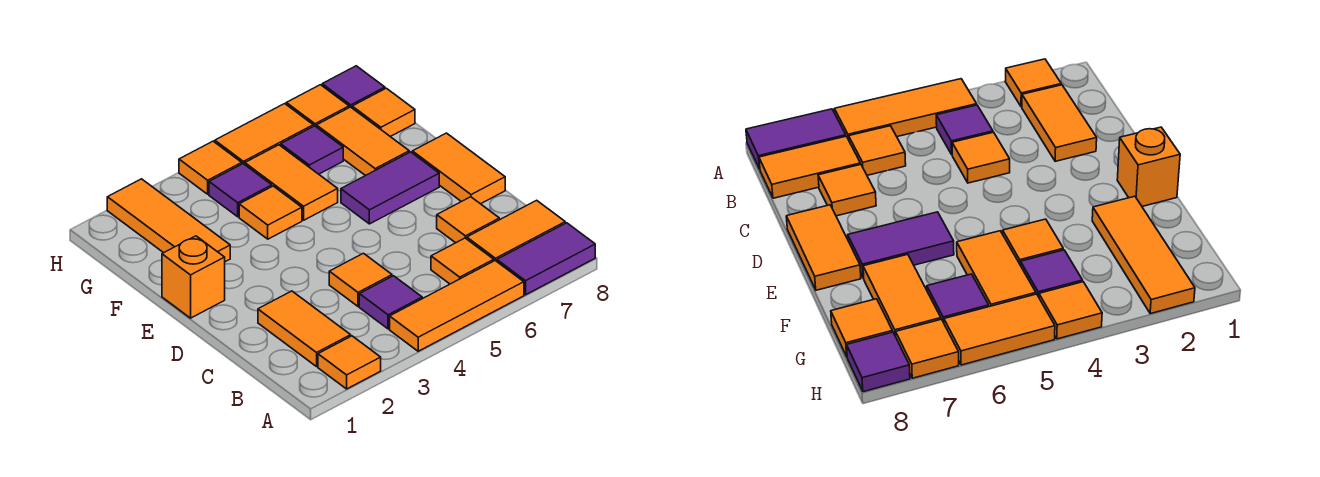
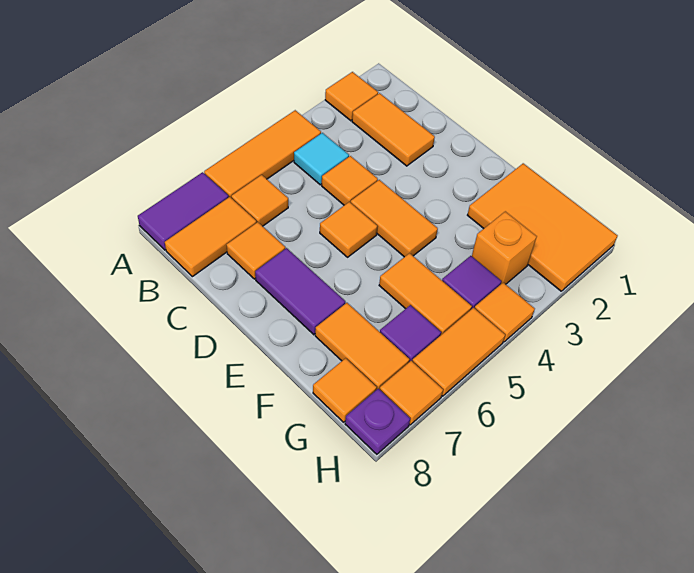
purple 1x1 tile [359,276,422,329] -> cyan 1x1 tile [294,133,349,185]
orange 1x2 tile [412,133,505,204] -> orange 1x2 tile moved to [351,180,438,257]
orange 1x1 brick [162,236,225,318] -> orange 1x1 brick moved to [472,211,537,284]
purple 1x2 tile [341,152,439,224] -> purple 1x2 tile turned to [255,248,345,335]
orange 1x3 tile [107,179,230,262] -> orange 2x3 tile [468,163,618,291]
orange 1x1 tile [239,186,302,239] -> orange 1x1 tile moved to [320,202,377,257]
purple 1x1 tile [322,66,385,108] -> purple 1x1 plate [345,389,410,454]

